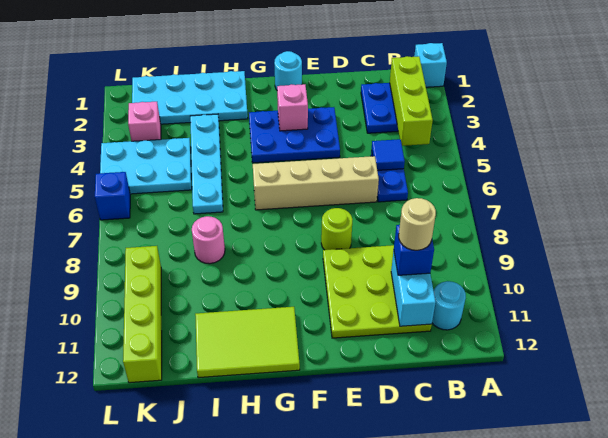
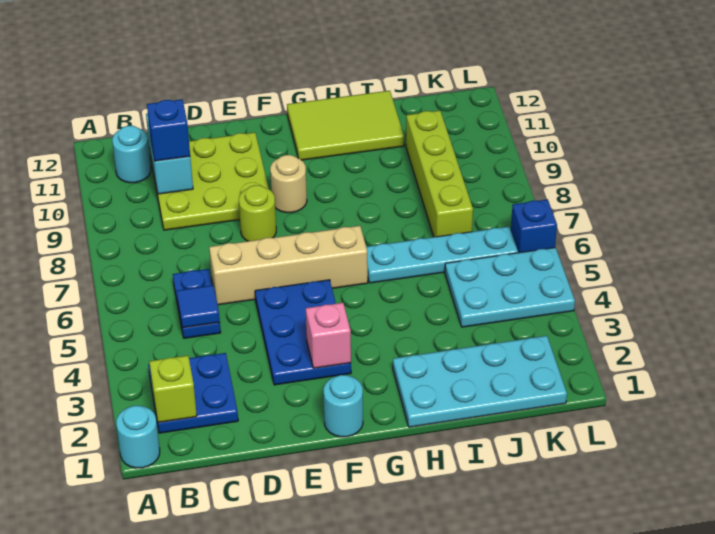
cyan 1x1 brick [414,43,447,87] -> cyan 1x1 round brick [116,406,160,468]
lime 1x3 brick [390,56,433,146] -> lime 1x1 brick [149,356,197,423]
tan 1x1 round brick [399,198,436,250] -> tan 1x1 round brick moved to [270,155,307,213]
blue 2x3 plate [249,107,340,163] -> blue 2x3 plate turned to [255,280,351,385]
cyan 1x4 plate [190,114,223,214] -> cyan 1x4 plate turned to [366,227,518,283]
pink 1x1 round brick [192,216,225,264] -> none
pink 1x1 brick [128,102,161,141] -> none
lime 1x4 brick [123,246,162,383] -> lime 1x4 brick moved to [406,111,473,237]

